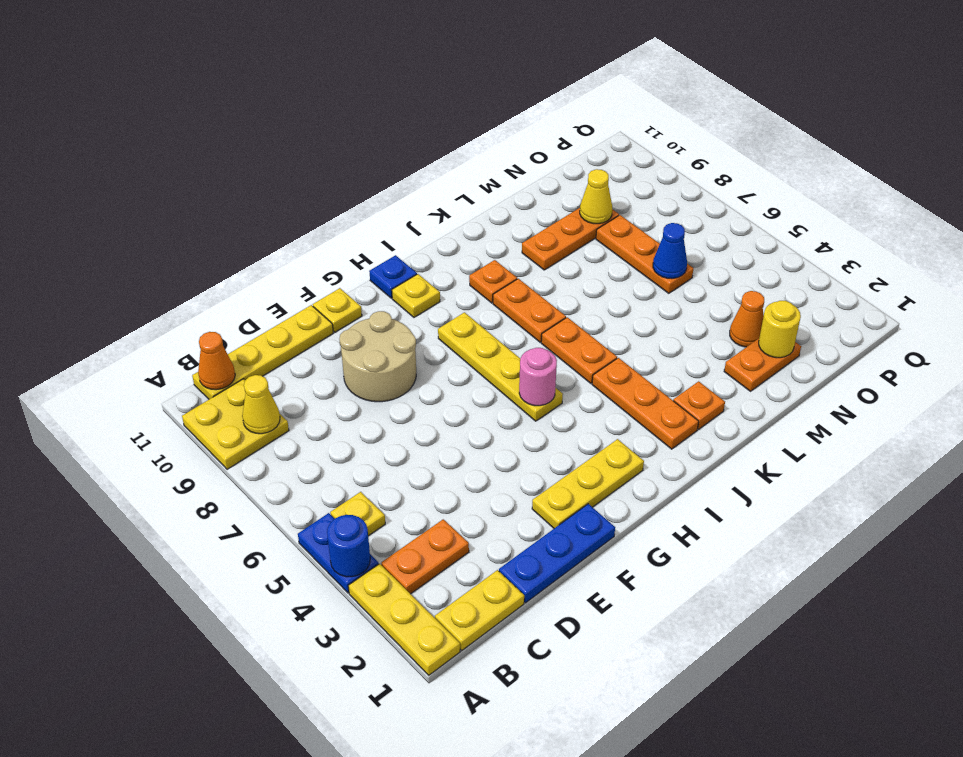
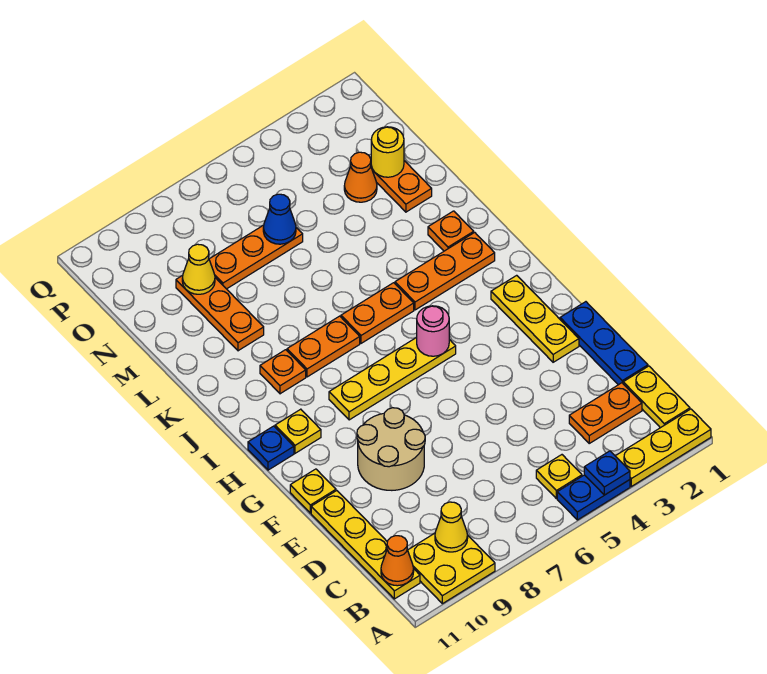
blue 1x1 round brick [327,515,370,577] -> blue 1x1 plate [584,451,630,495]
orange 1x2 plate [381,519,469,594] -> orange 1x2 plate turned to [569,383,642,443]

